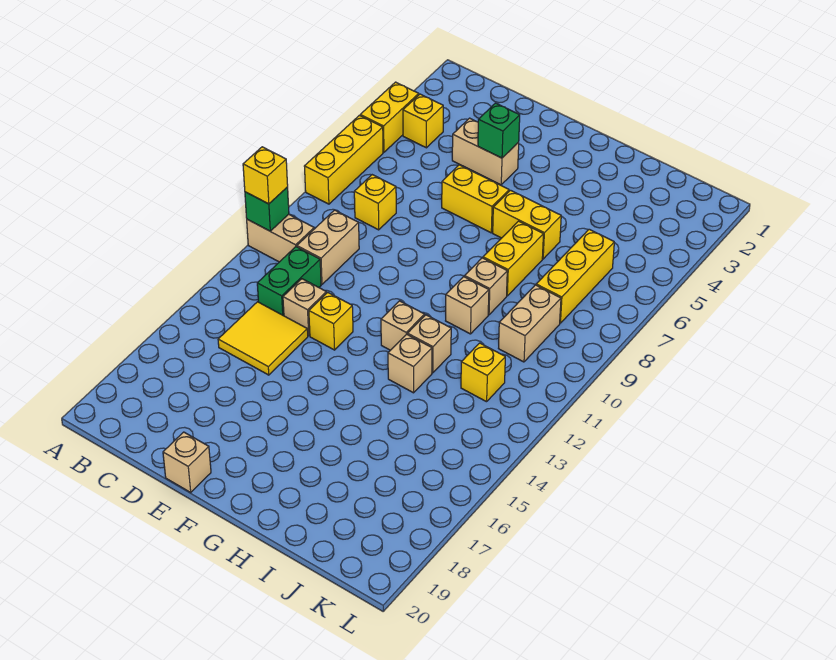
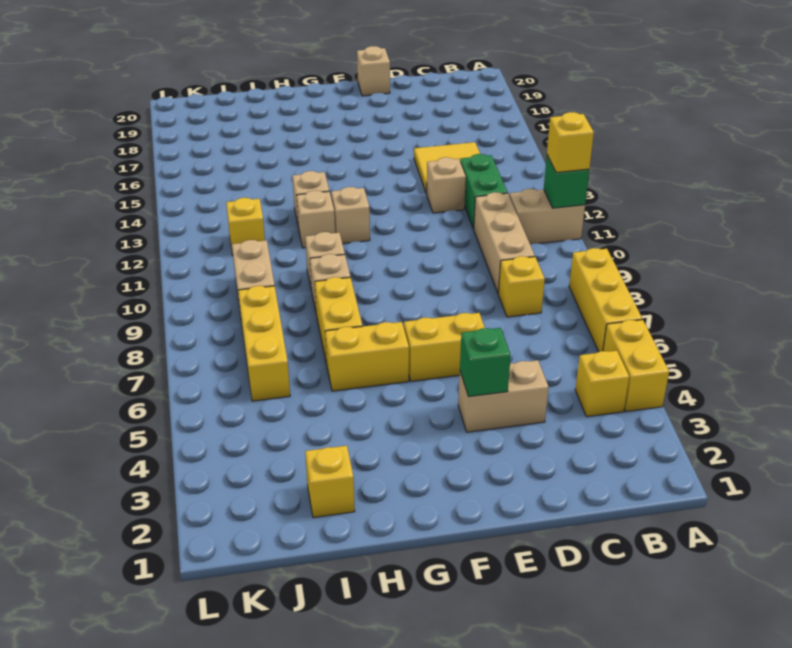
tan 1x2 brick [297,210,359,284] -> tan 1x3 brick [474,192,535,293]
yellow 1x1 brick [309,292,353,350] -> yellow 1x1 brick moved to [305,446,355,518]

